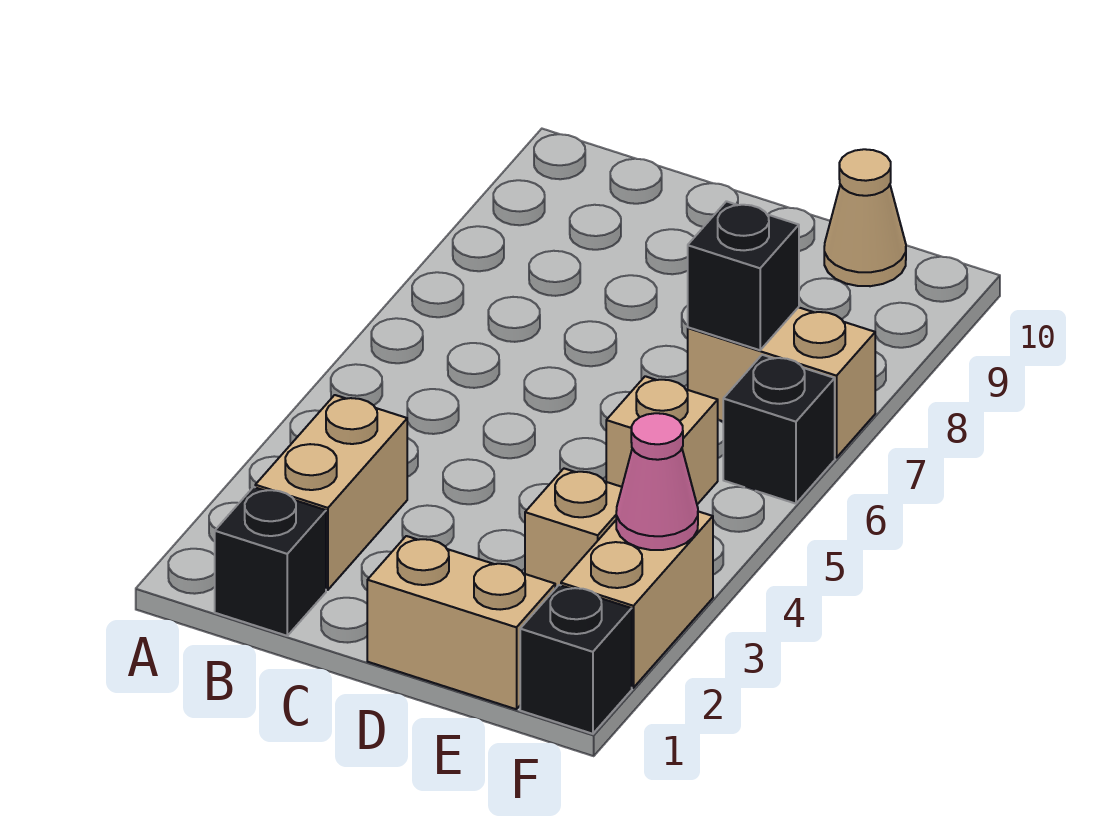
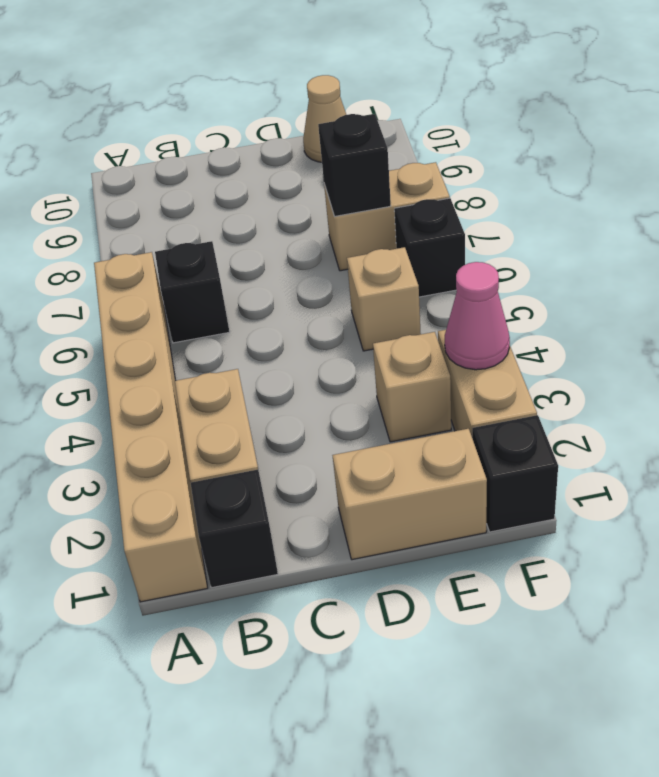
none -> tan 1x6 brick [94,252,207,602]
none -> black 1x1 brick [155,241,230,343]

